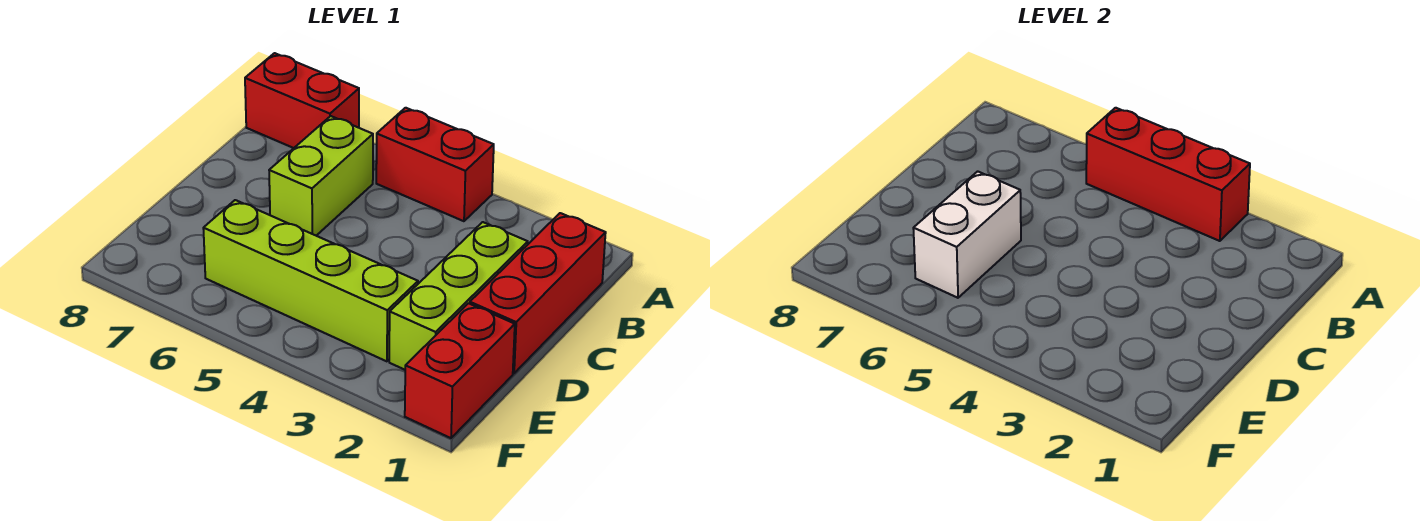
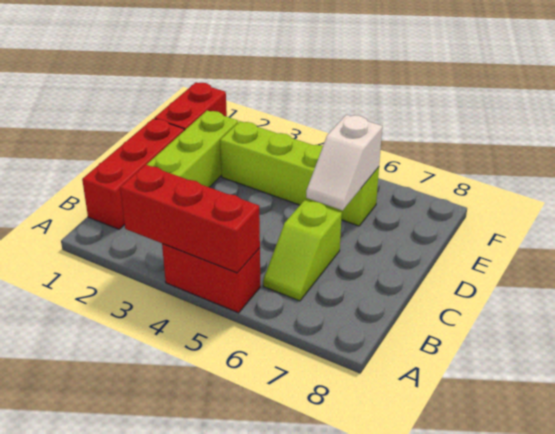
red 1x2 brick [245,53,359,148] -> none
lime 1x2 brick [269,116,373,236] -> lime 1x2 slope [263,199,342,301]
white 1x2 brick [913,171,1021,298] -> white 1x2 slope [306,115,382,210]

